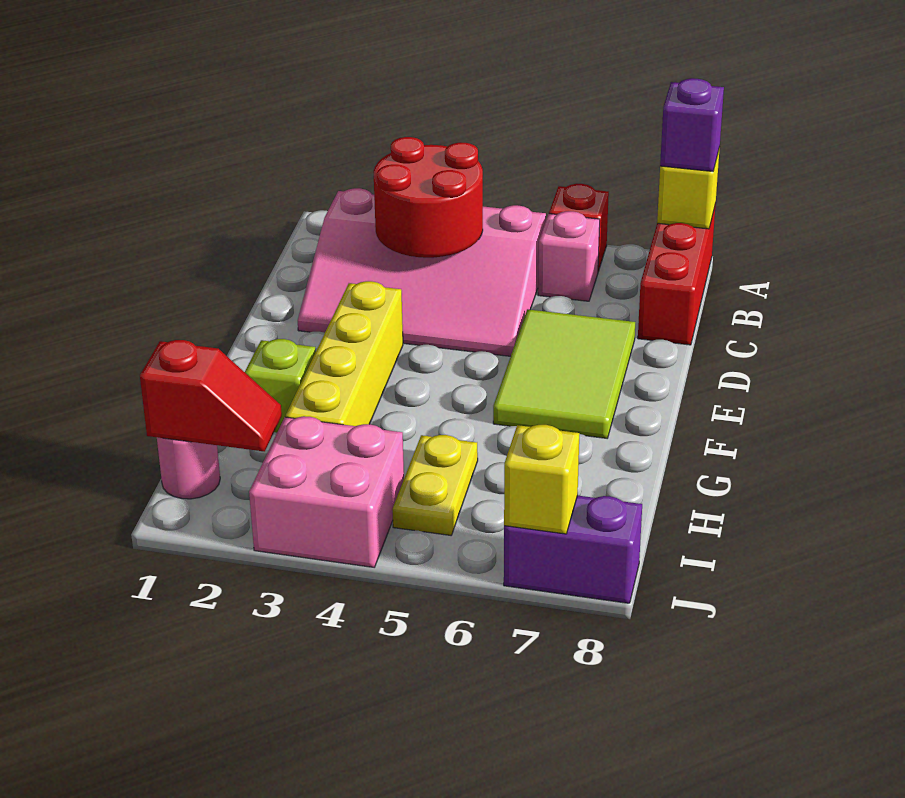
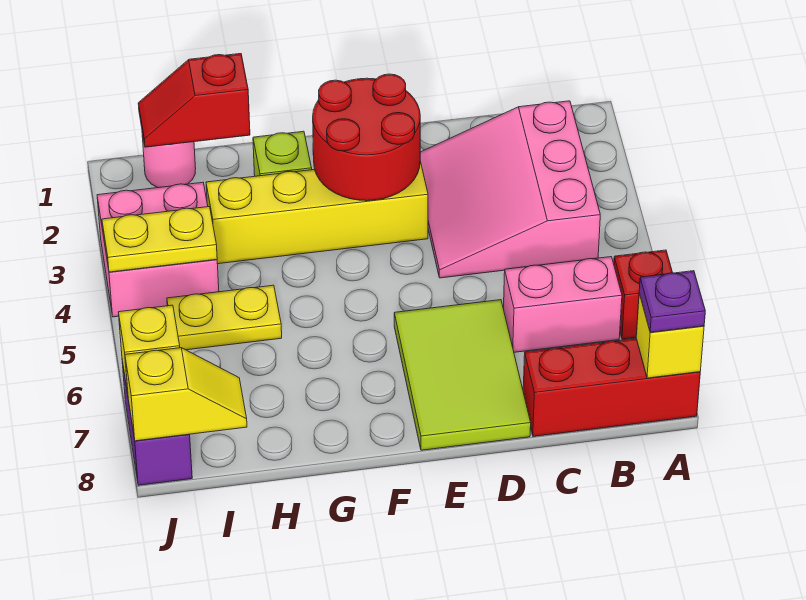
purple 1x1 brick [660,78,724,171] -> purple 1x1 plate [639,271,705,332]
pink 3x4 slope [298,188,546,356] -> pink 3x3 slope [420,101,600,278]
red 2x2 round brick [374,137,483,258] -> red 2x2 round brick moved to [313,74,420,201]
pink 1x1 brick [538,211,600,301] -> pink 1x2 brick [504,257,622,352]
lime 2x3 tile [493,309,635,438] -> lime 2x3 tile turned to [394,300,531,450]
red 1x2 slope [140,340,282,452] -> red 1x2 slope turned to [138,54,250,147]
none -> yellow 1x2 plate [102,207,217,272]
none -> yellow 1x2 slope [125,348,247,441]

